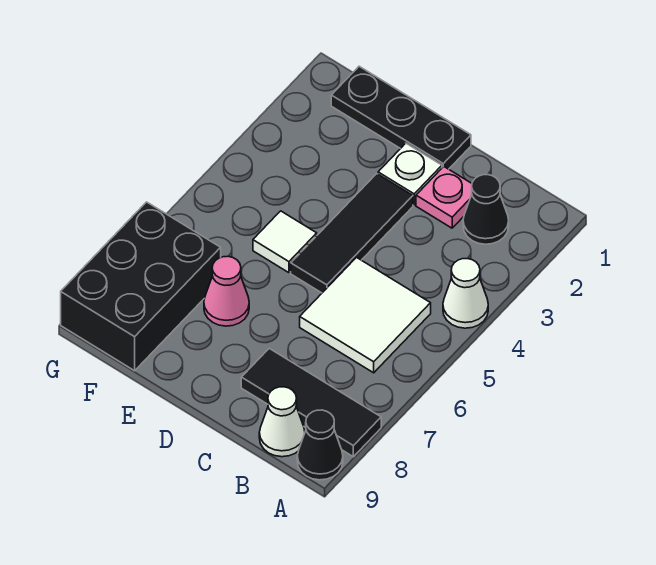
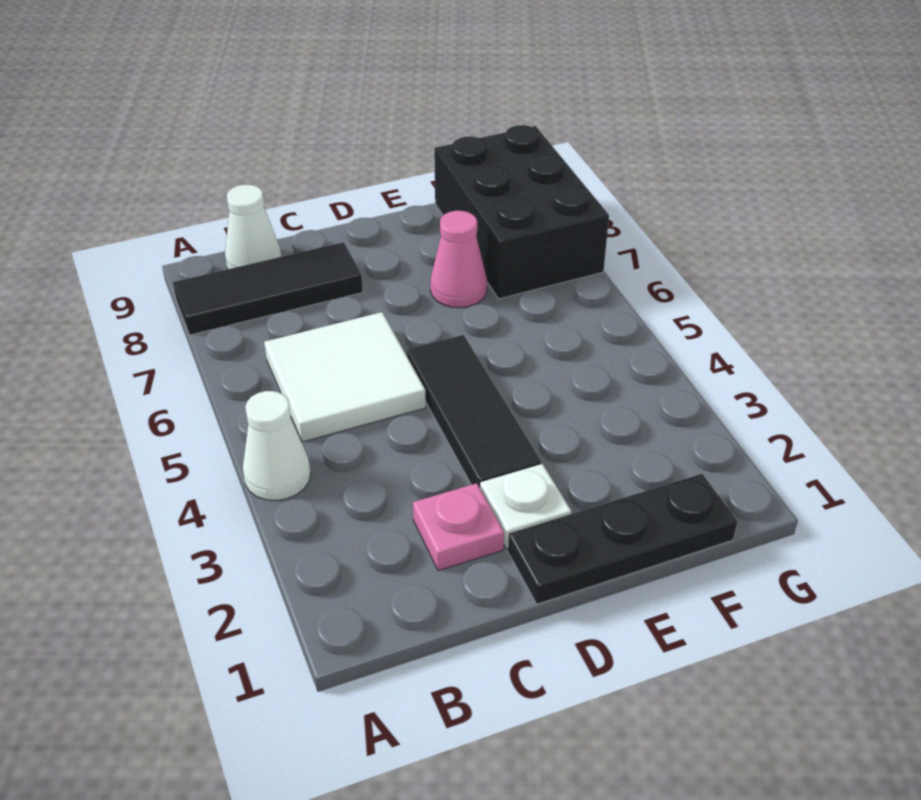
black 1x1 cone [297,410,343,480] -> none
black 1x1 cone [463,175,509,244] -> none
white 1x1 tile [253,211,317,273] -> none

